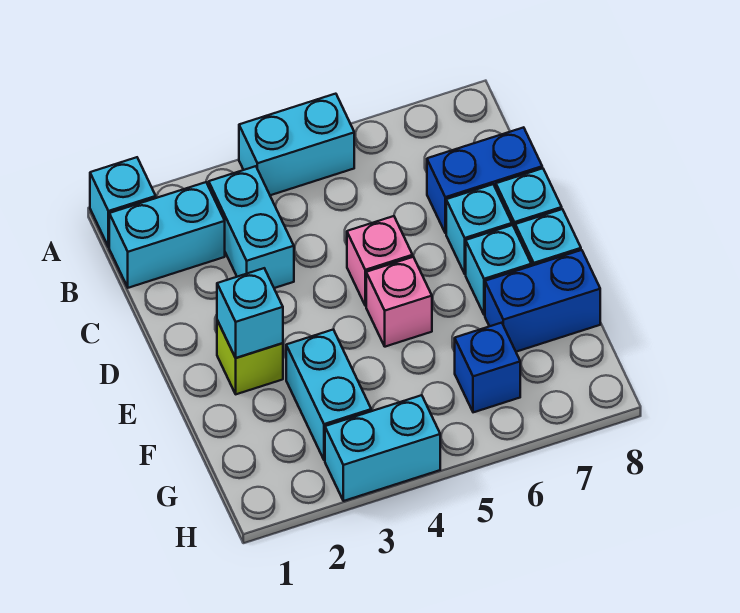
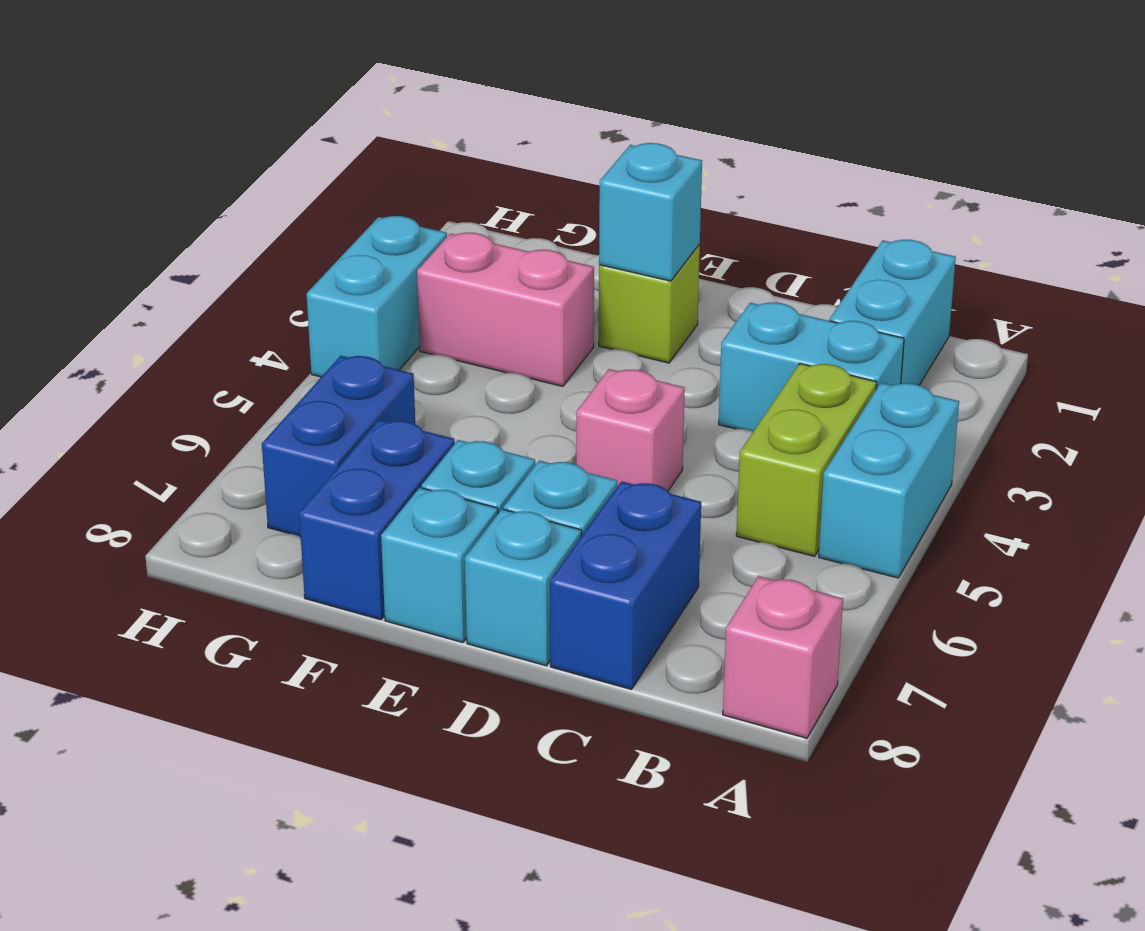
cyan 1x1 brick [90,157,156,247] -> none
none -> lime 1x2 brick [736,364,877,556]
pink 1x1 brick [366,257,432,347] -> pink 1x1 brick moved to [723,576,843,738]
cyan 1x2 brick [286,329,371,460] -> pink 1x2 brick [417,233,594,386]
blue 1x1 brick [455,323,520,412] -> blue 1x2 brick [262,356,415,537]

